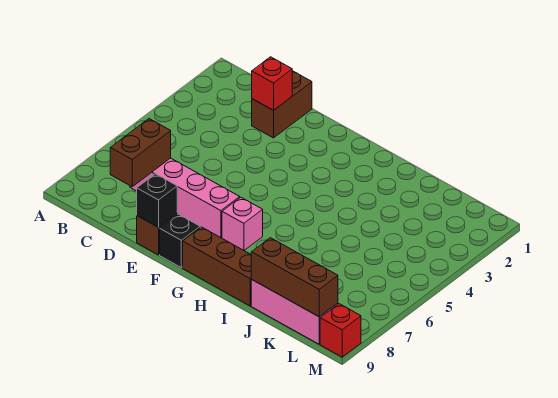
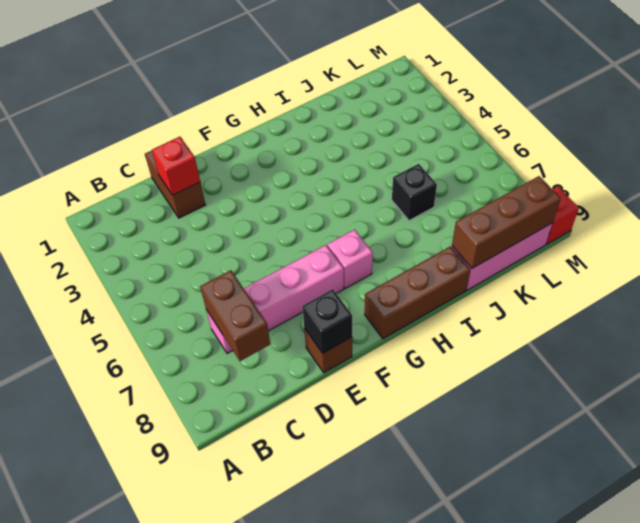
black 1x1 brick [160,214,200,268] -> black 1x1 brick moved to [392,164,437,221]

